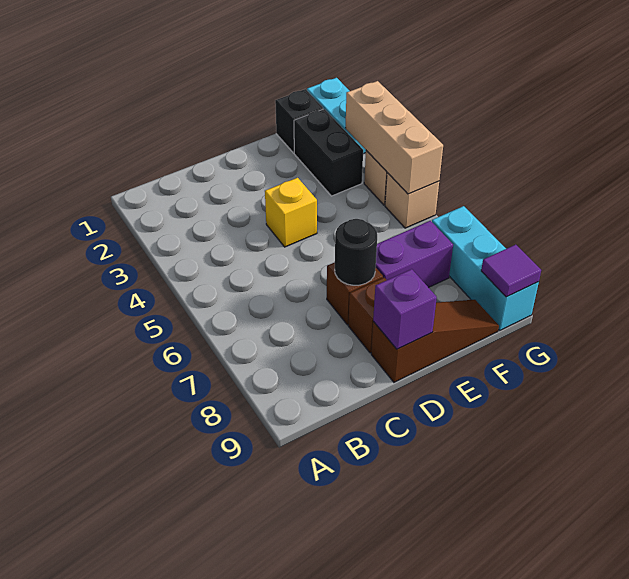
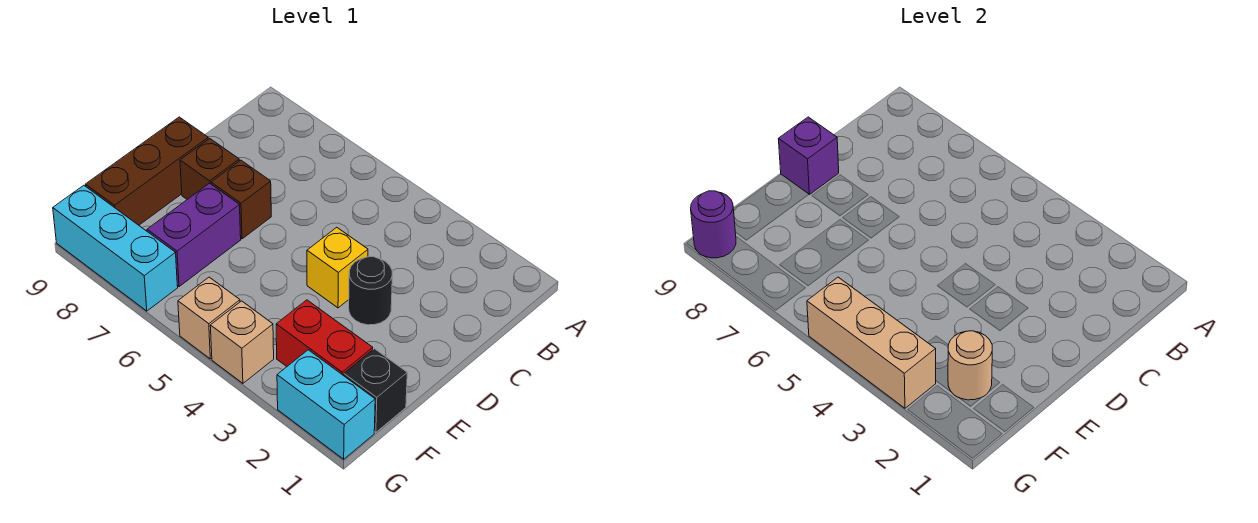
black 1x1 round brick [335,219,377,285] -> black 1x1 round brick moved to [349,257,392,325]
brown 1x3 slope [371,300,499,382] -> brown 1x3 brick [86,117,208,225]
black 1x2 brick [294,109,363,196] -> red 1x2 brick [276,300,373,376]
none -> tan 1x1 round brick [948,331,992,400]
purple 1x1 tile [481,245,541,297] -> purple 1x1 round brick [691,191,736,258]

